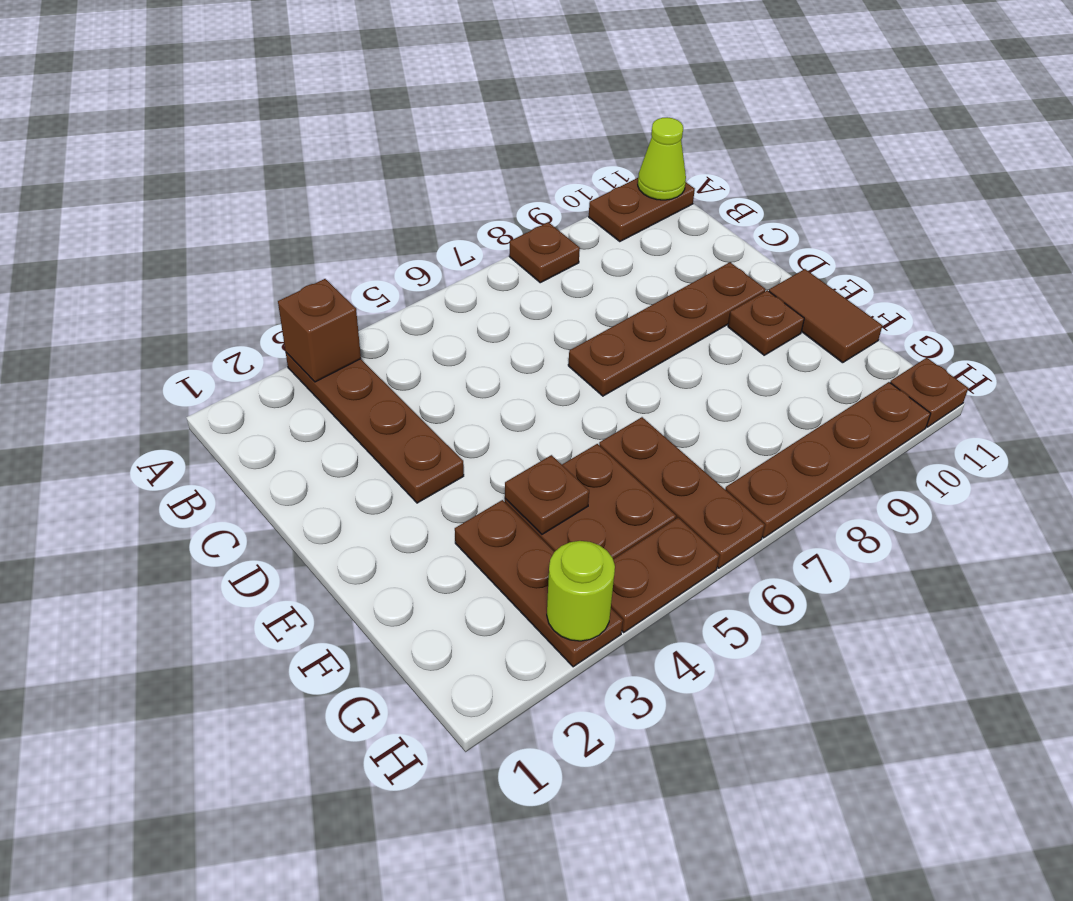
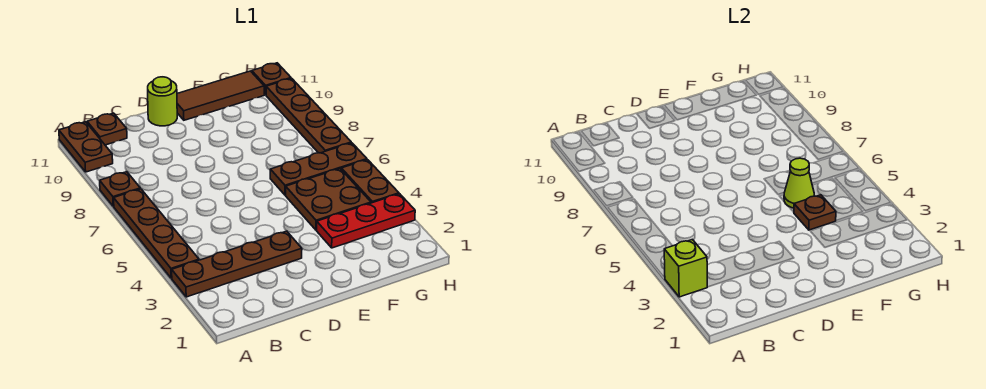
brown 1x1 brick [278,279,361,382] -> lime 1x1 brick [664,240,707,297]
lime 1x1 cone [638,117,686,200] -> lime 1x1 cone moved to [784,158,814,208]
brown 1x4 plate [568,262,765,396] -> brown 1x4 plate moved to [114,189,199,278]
brown 1x1 plate [728,290,804,355] -> brown 1x1 plate moved to [87,113,127,145]
brown 1x2 tile [769,269,882,363] -> brown 1x3 tile [177,71,264,120]
brown 1x3 plate [455,500,623,667] -> red 1x3 plate [317,194,415,248]
lime 1x1 round brick [547,541,615,641] -> lime 1x1 round brick moved to [148,77,177,126]

